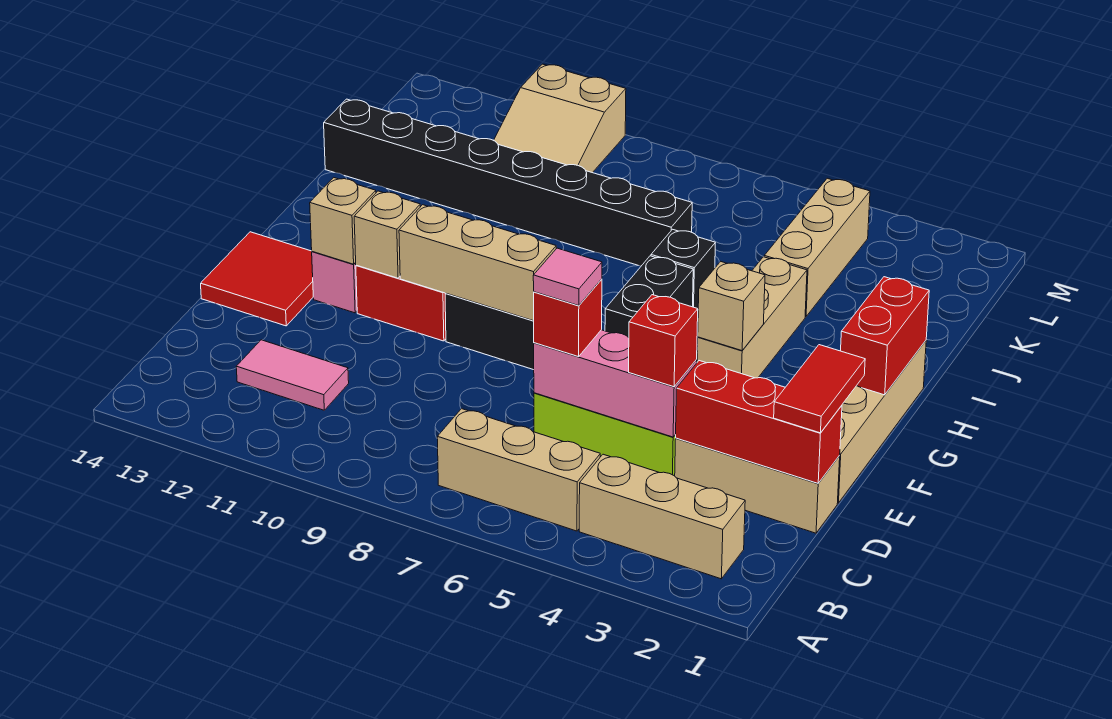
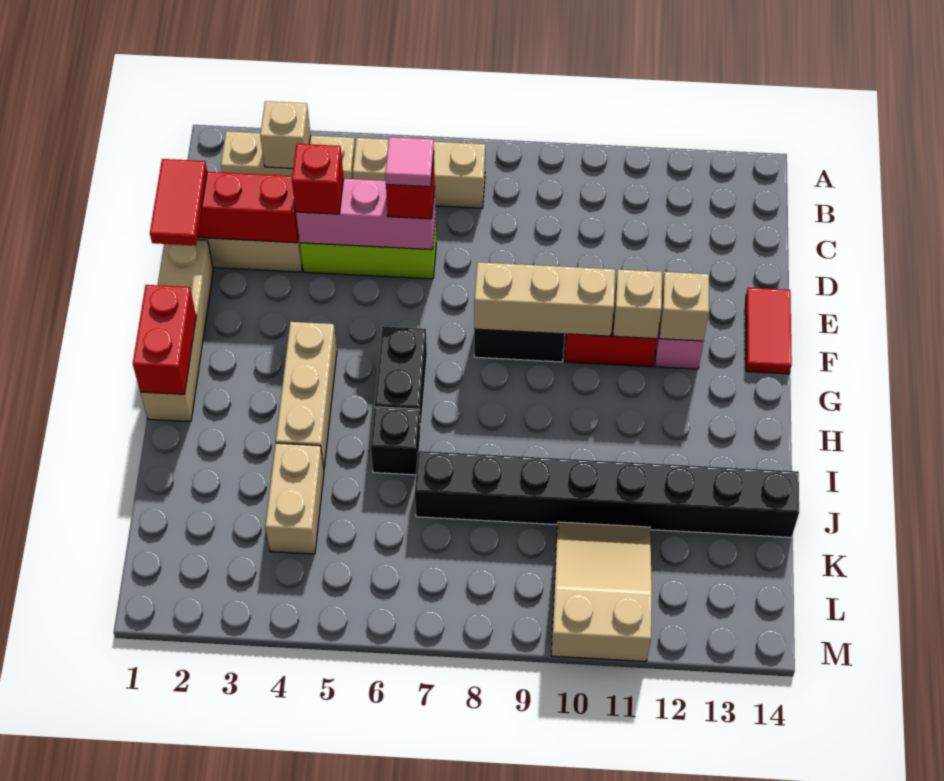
pink 1x2 tile [236,340,349,410] -> none
red 2x2 tile [201,232,313,326] -> red 1x2 tile [746,288,792,374]
tan 1x1 brick [698,261,765,351] -> tan 1x1 brick moved to [260,101,311,168]
tan 1x3 brick [764,178,870,317] -> tan 1x2 brick [265,443,324,554]

